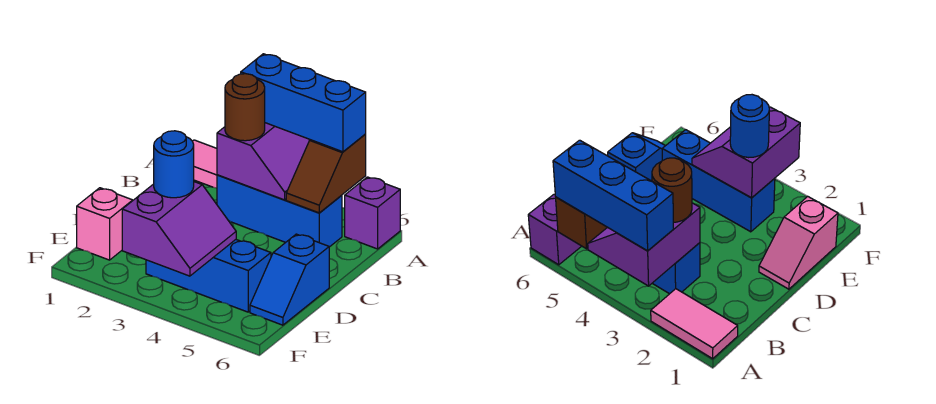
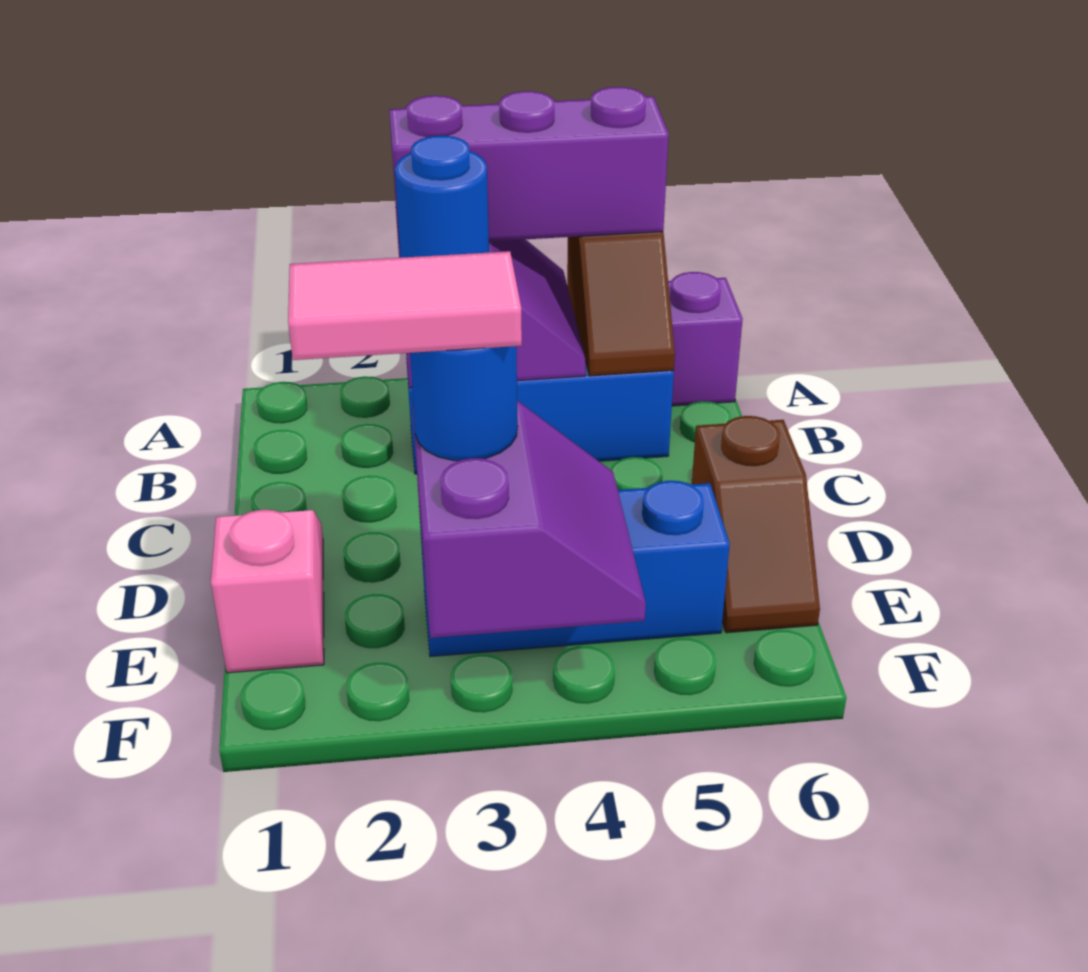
pink 1x2 tile [193,140,217,188] -> pink 1x2 tile moved to [288,251,522,360]
blue 1x3 brick [241,54,366,152] -> purple 1x3 brick [389,87,669,247]
brown 1x1 round brick [225,74,265,141] -> blue 1x1 round brick [395,136,489,258]
blue 1x2 slope [250,234,329,325] -> brown 1x2 slope [692,416,820,633]

